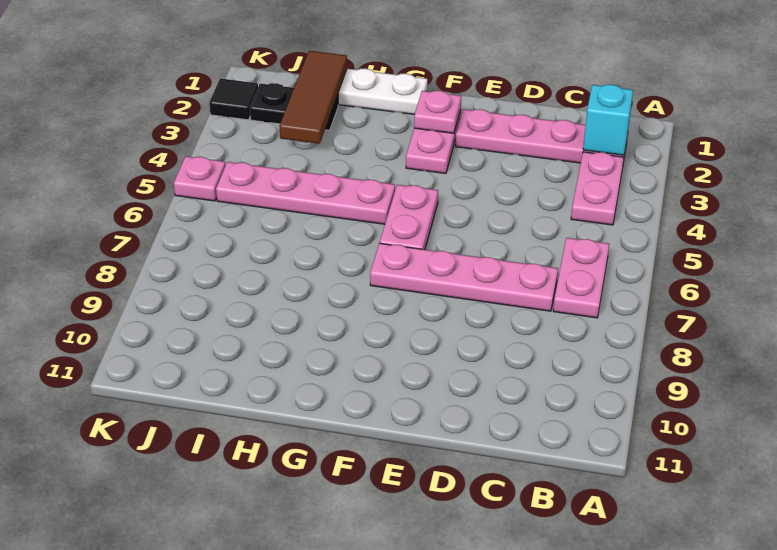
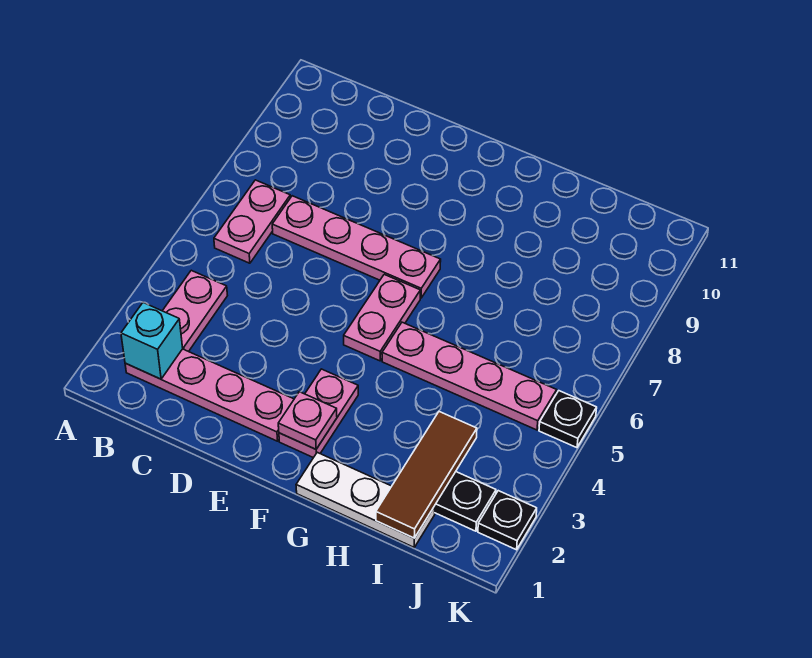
black 1x1 tile [209,78,258,120] -> black 1x1 plate [478,491,537,550]
pink 1x1 plate [174,156,225,201] -> black 1x1 plate [539,391,597,448]

